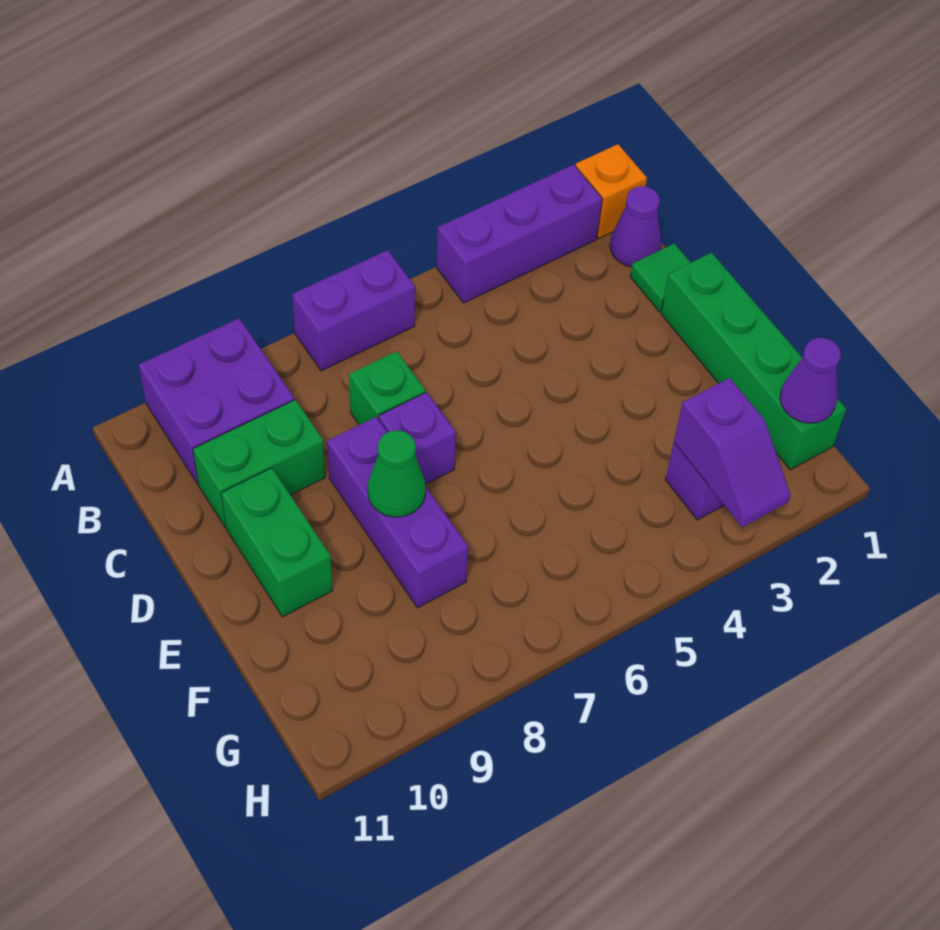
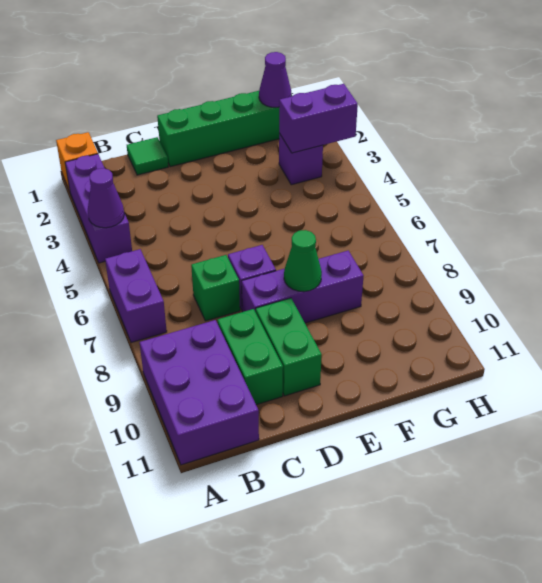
purple 2x2 brick [139,318,294,484] -> purple 2x3 brick [140,320,259,465]
purple 1x1 cone [610,186,662,267] -> purple 1x1 cone moved to [88,168,124,228]
green 1x2 brick [221,468,332,617] -> green 1x2 brick turned to [256,298,322,396]
purple 1x2 slope [674,378,791,527] -> purple 1x2 brick [279,84,358,153]

